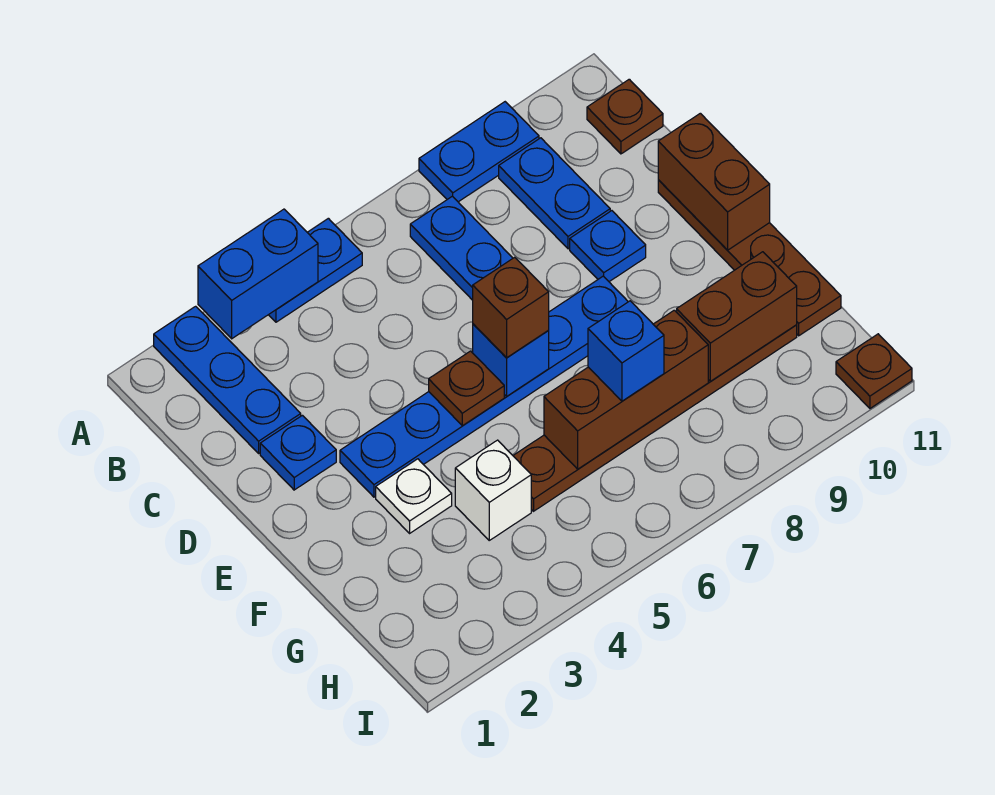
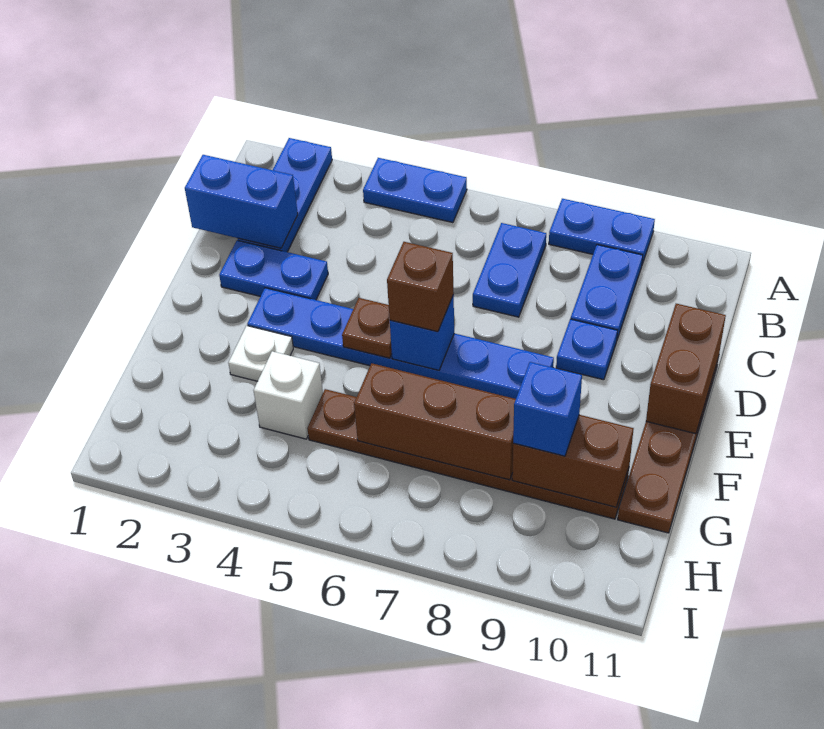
blue 1x2 brick [198,209,318,339] -> blue 1x2 brick moved to [185,155,298,248]
brown 1x1 plate [587,79,663,154] -> none
blue 1x1 plate [260,415,336,490] -> blue 1x2 plate [219,240,328,300]
blue 1x1 brick [588,301,664,401] -> blue 1x1 brick moved to [513,362,582,456]
brown 1x1 plate [836,334,912,408] -> none

